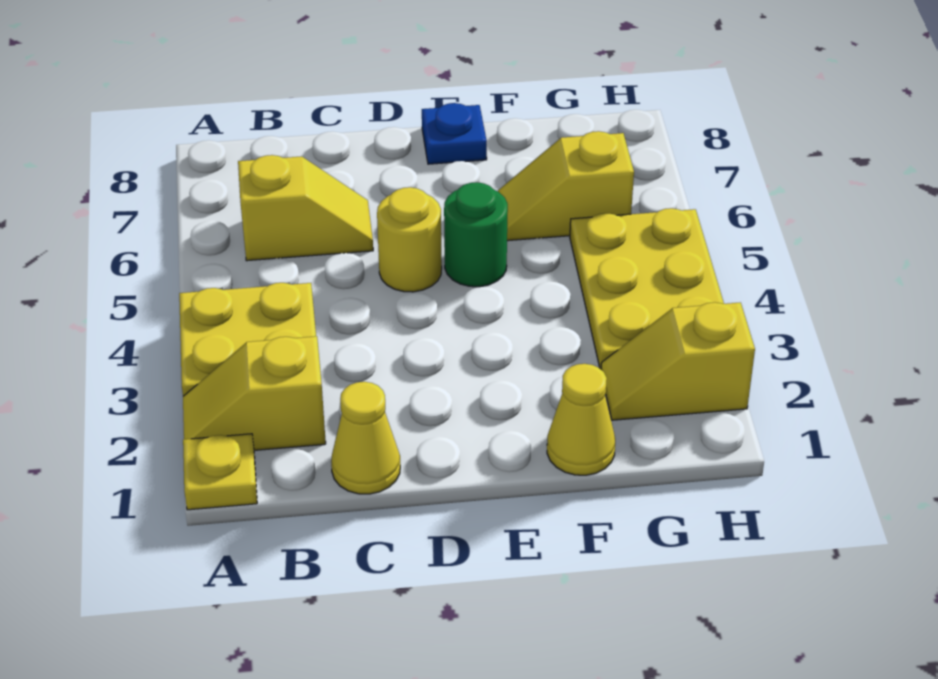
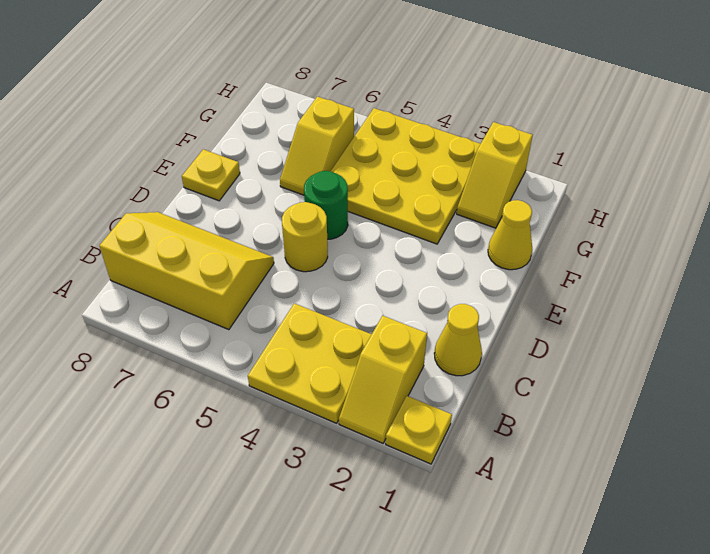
yellow 1x2 slope [238,155,373,261] -> yellow 2x3 slope [99,212,274,330]
blue 1x1 plate [422,103,487,164] -> yellow 1x1 plate [182,149,240,201]
yellow 2x3 plate [570,208,724,369] -> yellow 3x3 plate [331,108,480,244]

